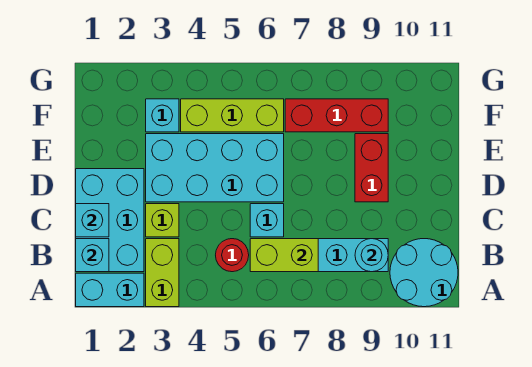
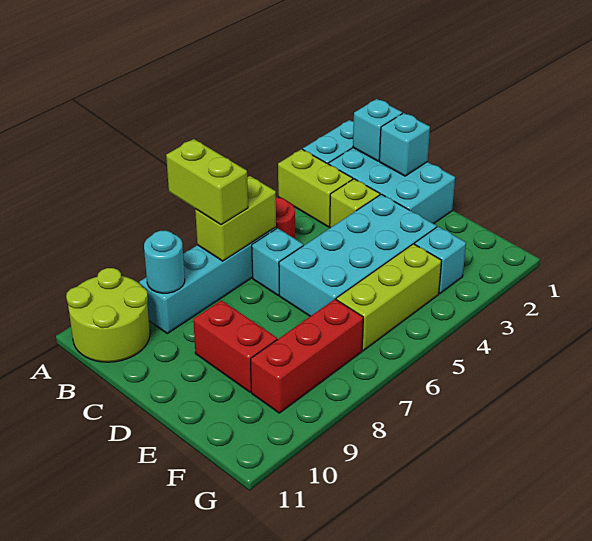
none -> lime 1x2 brick [166,139,248,225]
cyan 2x2 round brick [390,239,458,307] -> lime 2x2 round brick [66,268,150,362]

